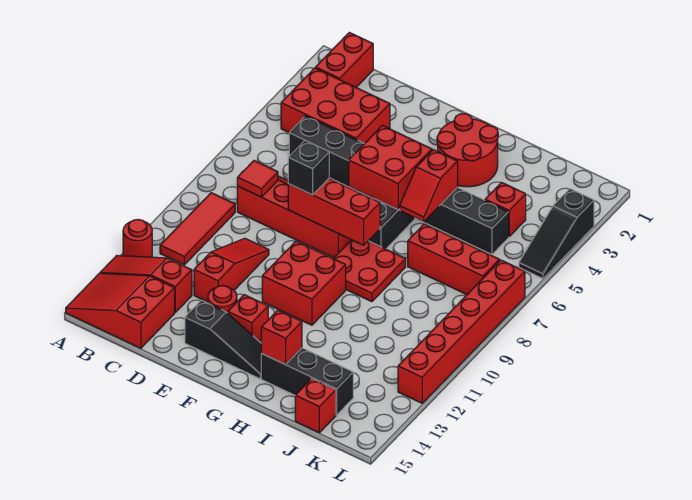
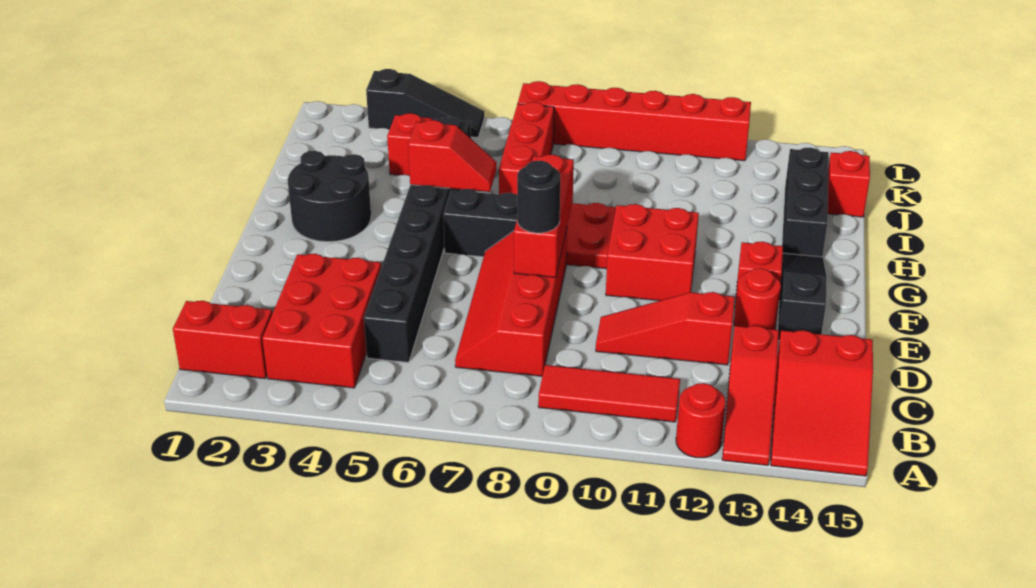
red 1x1 tile [237,161,278,197] -> none
black 1x1 brick [288,140,329,195] -> black 1x1 round brick [517,161,560,233]
red 2x2 brick [349,126,432,210] -> none
red 2x2 round brick [437,114,498,187] -> black 2x2 round brick [288,151,371,242]
red 1x1 brick [261,310,302,364] -> none

